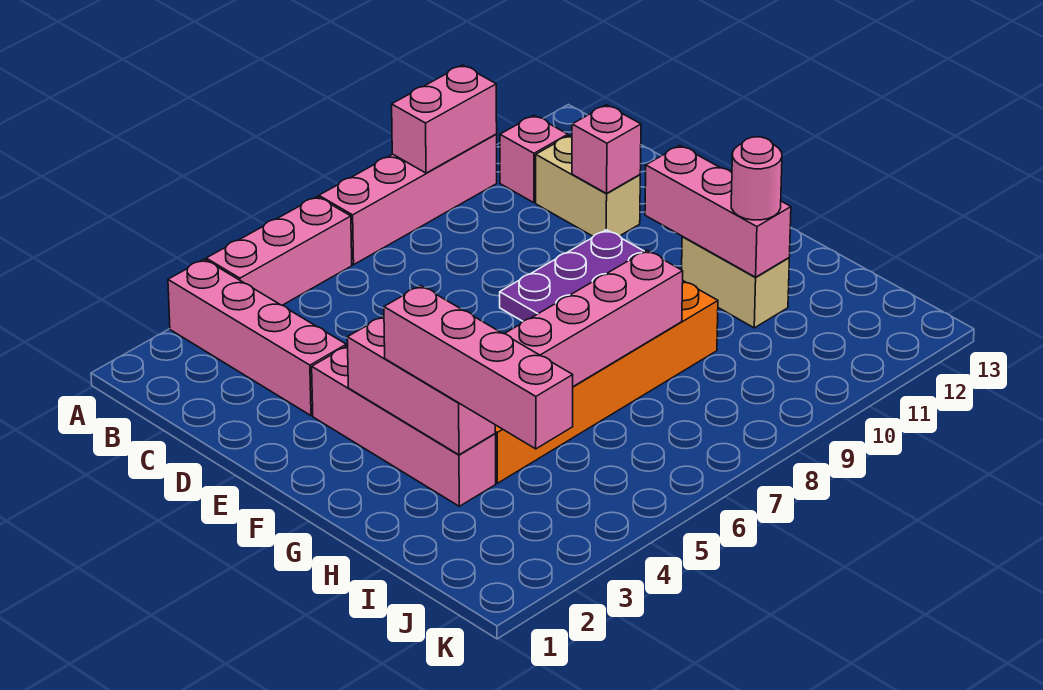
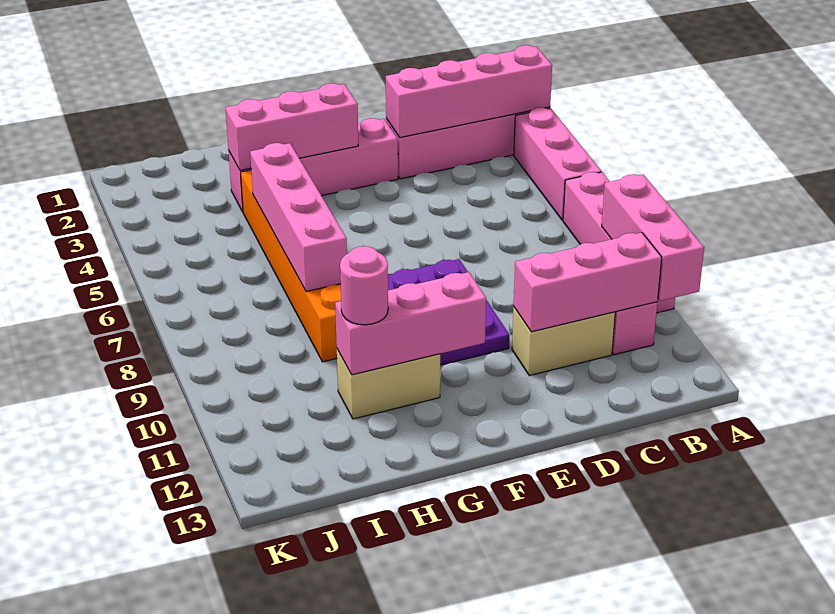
pink 1x2 brick [392,65,497,173] -> pink 1x3 brick [602,174,704,301]
pink 1x1 brick [572,105,641,193] -> pink 1x3 brick [514,233,662,332]
pink 1x4 brick [384,286,573,449] -> pink 1x4 brick moved to [386,45,552,138]

